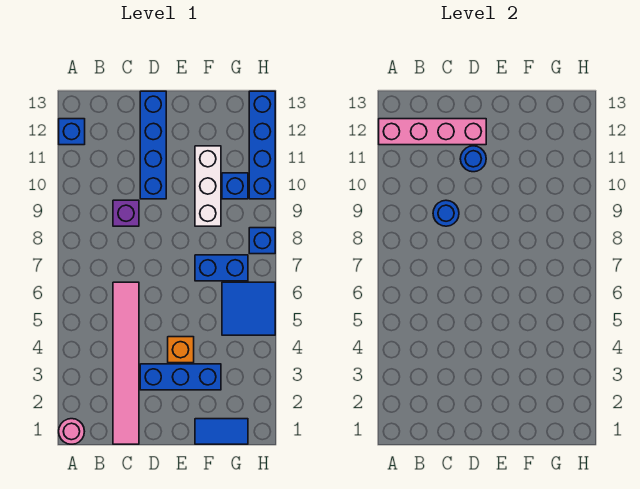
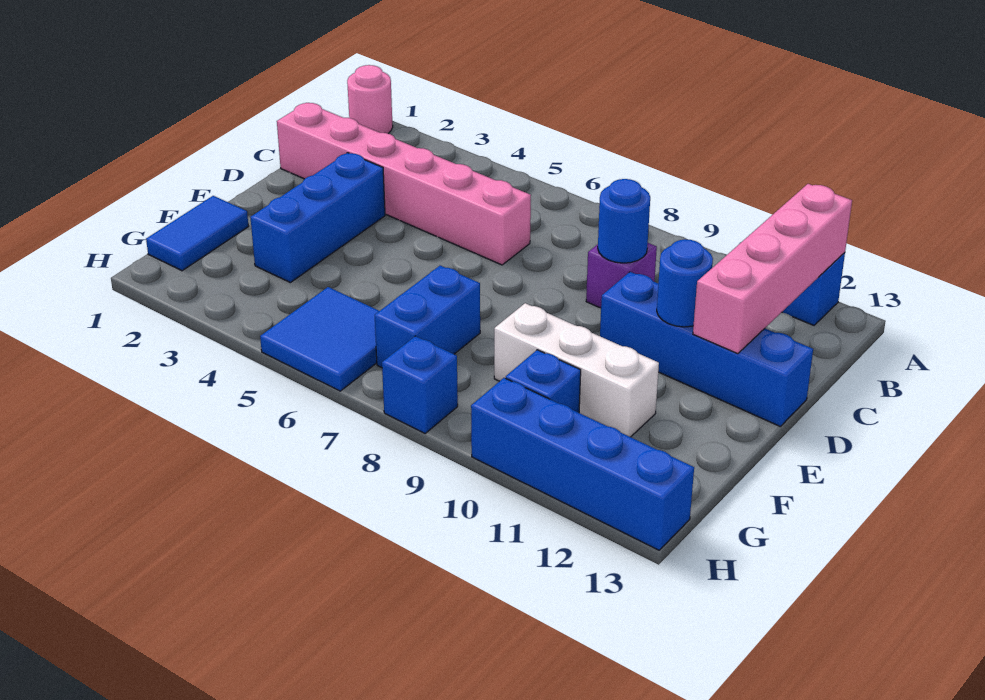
pink 1x6 tile [113,282,139,444] -> pink 1x6 brick [277,103,531,265]
orange 1x1 brick [168,337,194,363] -> none

